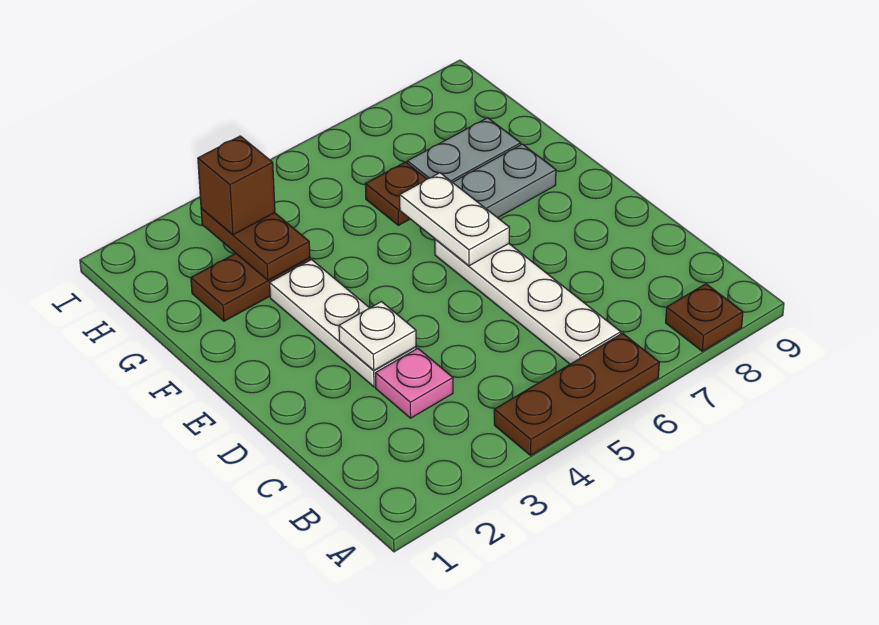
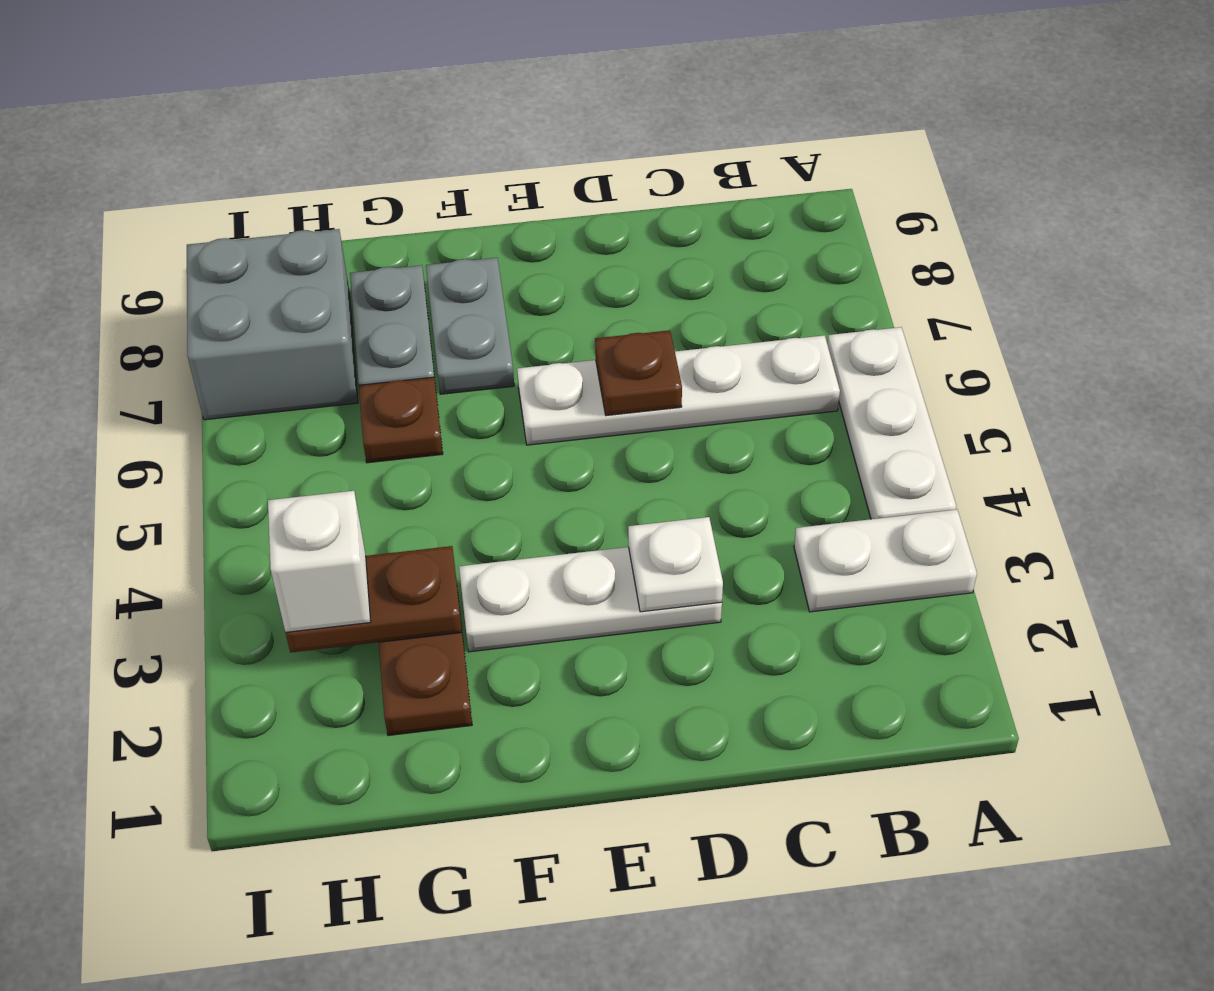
brown 1x3 plate [494,333,659,455] -> white 1x3 plate [828,327,956,519]
brown 1x1 plate [666,284,743,351] -> brown 1x1 plate moved to [595,330,682,416]
pink 1x1 plate [375,349,453,418] -> none
white 1x2 plate [400,173,510,266] -> white 1x2 plate moved to [794,510,977,612]
brown 1x1 brick [198,136,275,235] -> white 1x1 brick [268,491,371,632]
none -> grey 2x2 brick [187,229,358,420]

